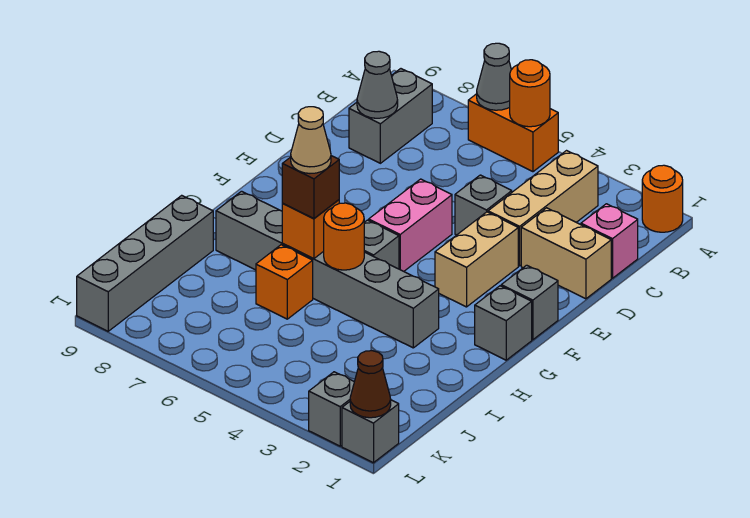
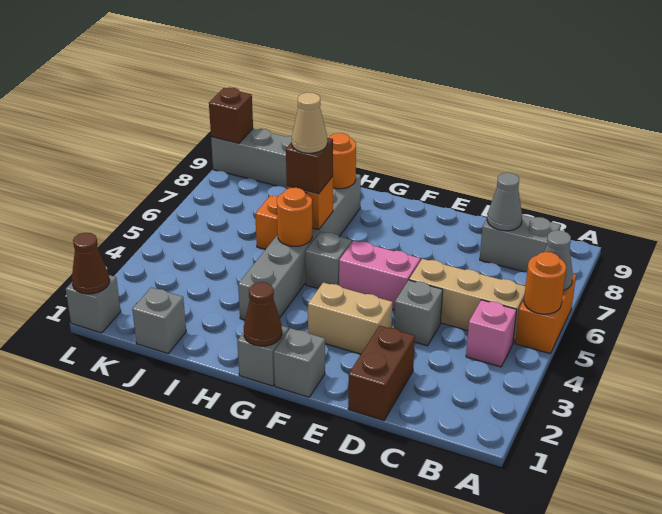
orange 1x1 round brick [642,165,683,232] -> orange 1x1 round brick moved to [329,133,356,189]
tan 1x3 brick [488,151,598,266] -> tan 1x3 brick moved to [409,259,526,343]
pink 1x1 brick [581,204,638,278] -> pink 1x1 brick moved to [466,300,517,367]
tan 1x2 brick [521,208,611,299] -> brown 1x2 brick [348,326,415,421]
none -> brown 1x1 cone [244,282,282,346]
grey 1x1 brick [309,372,354,446] -> grey 1x1 brick moved to [132,287,186,353]
none -> brown 1x1 brick [209,87,253,144]

